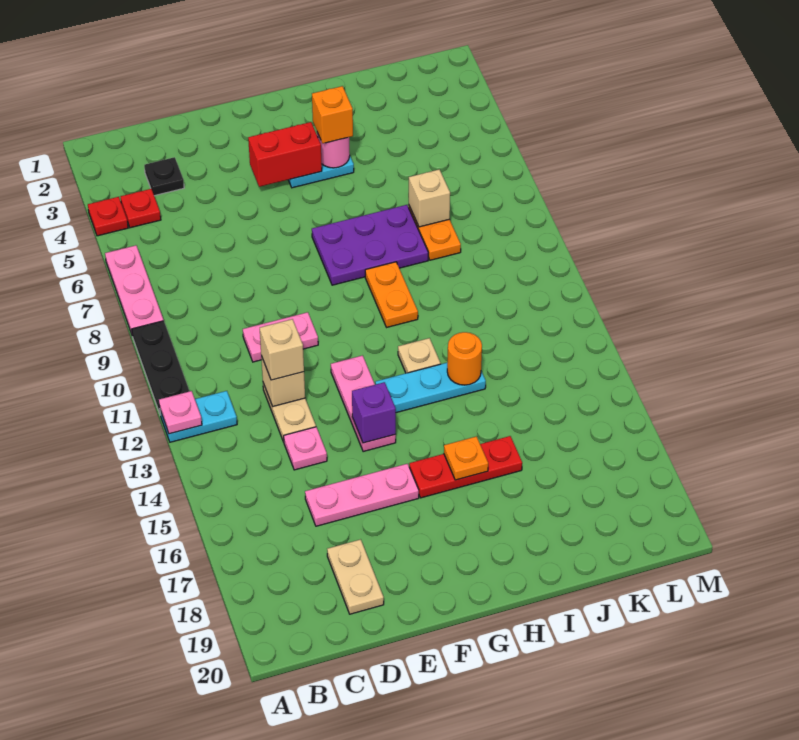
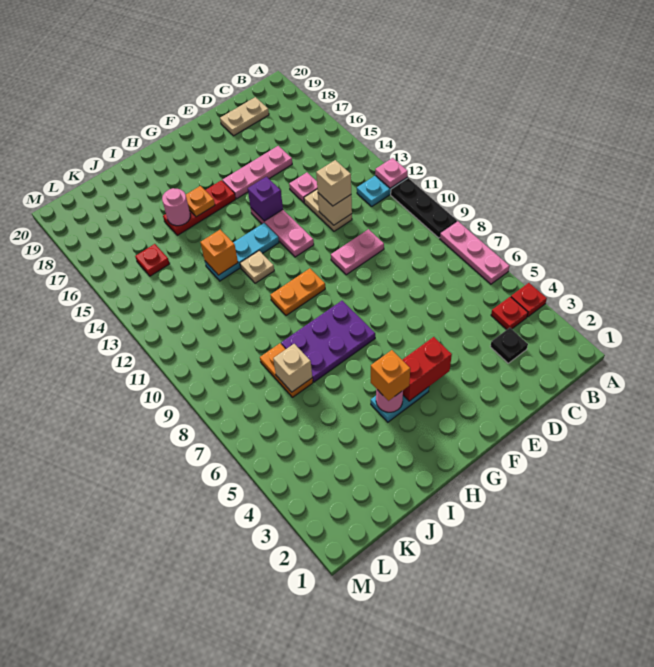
tan 1x2 plate [327,539,384,614] -> tan 1x2 plate turned to [220,97,269,136]
orange 1x2 plate [365,262,418,327] -> orange 1x2 plate turned to [270,268,325,316]
orange 1x1 round brick [447,332,482,385] -> orange 1x1 brick [200,230,238,275]
none -> pink 1x1 round brick [162,188,190,226]
none -> red 1x1 plate [135,244,170,276]

